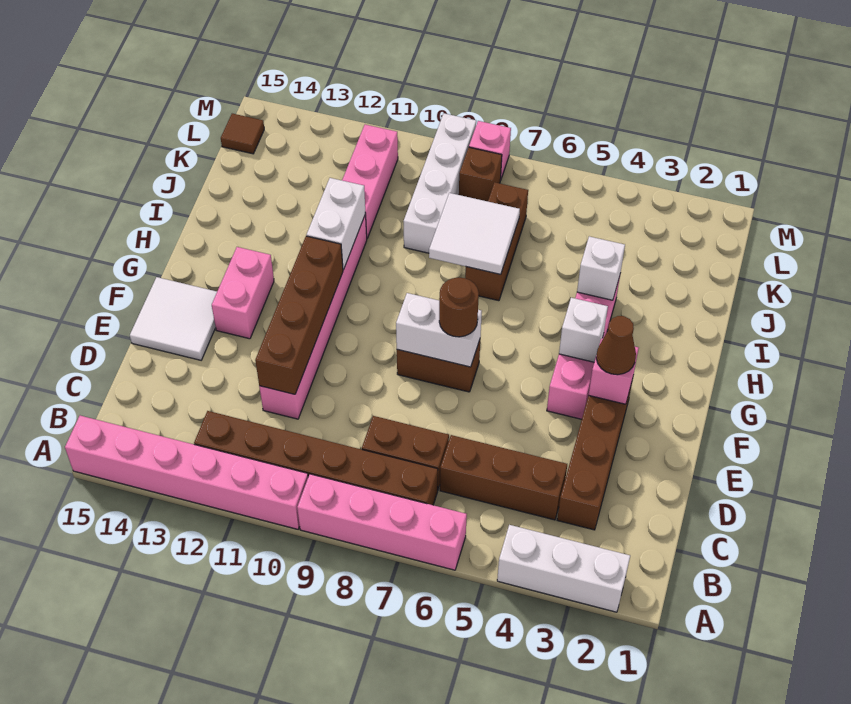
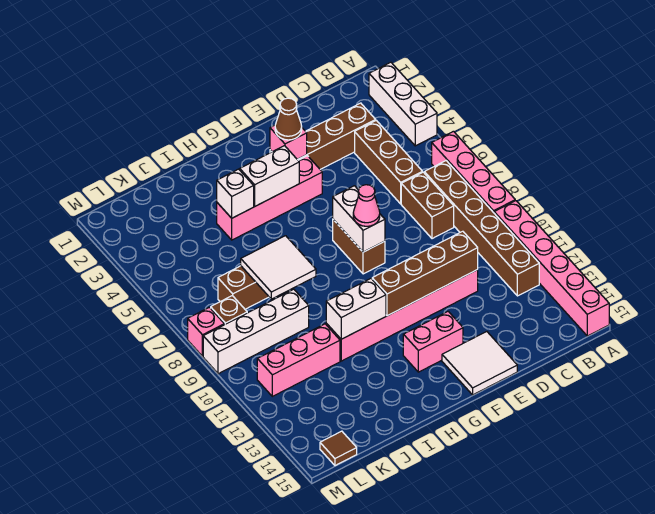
brown 1x1 round brick [439,277,479,337] -> none
none -> pink 1x1 cone [353,185,380,226]
white 1x1 brick [559,298,608,362] -> white 1x2 brick [240,146,299,206]

